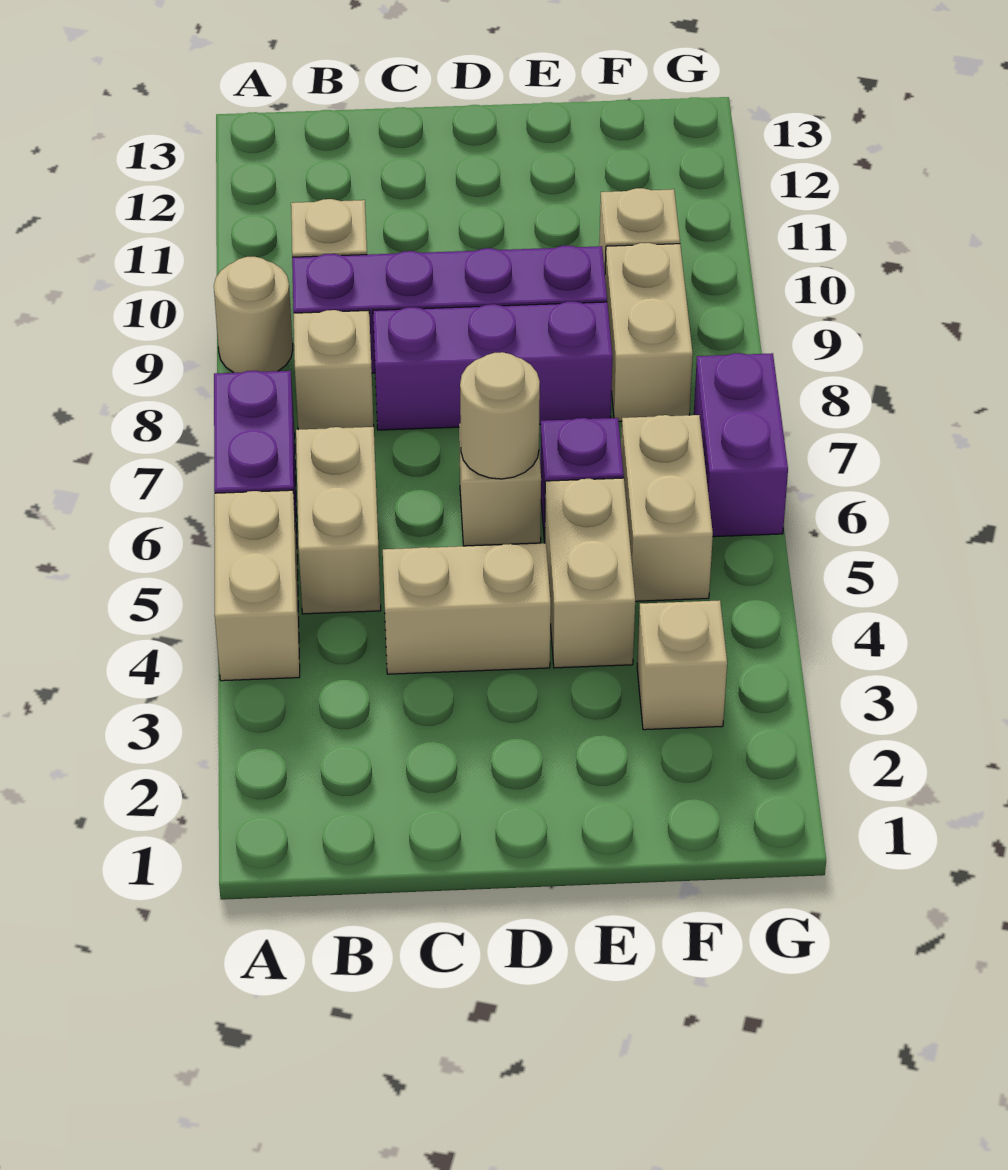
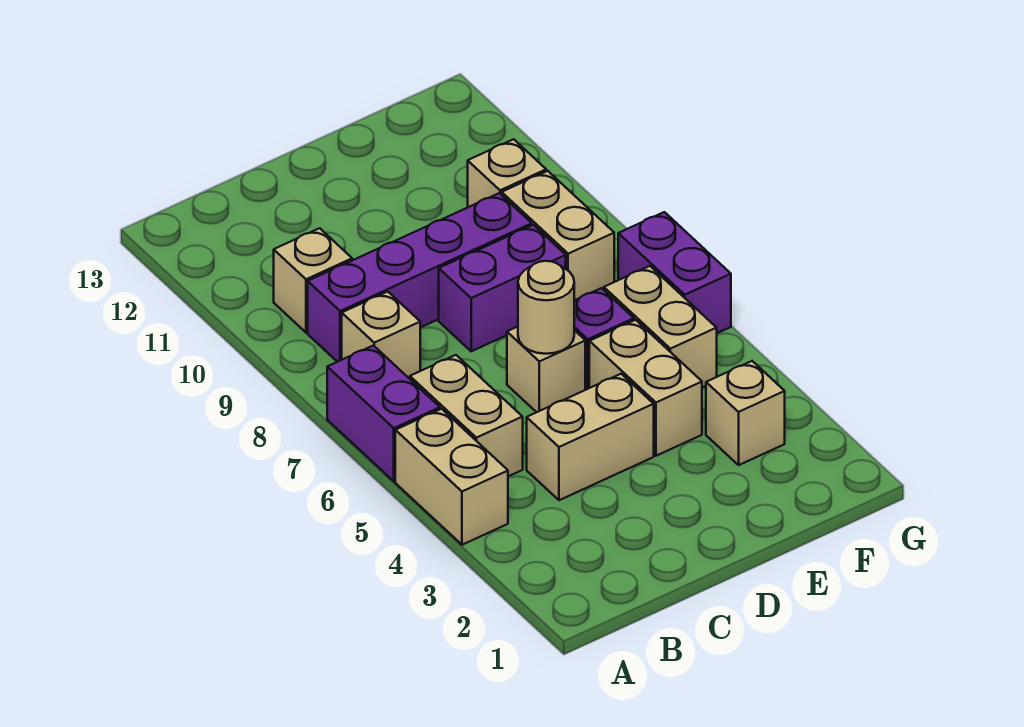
tan 1x1 round brick [214,257,293,373] -> none
purple 1x3 brick [373,302,612,430] -> purple 1x2 brick [439,225,566,351]

